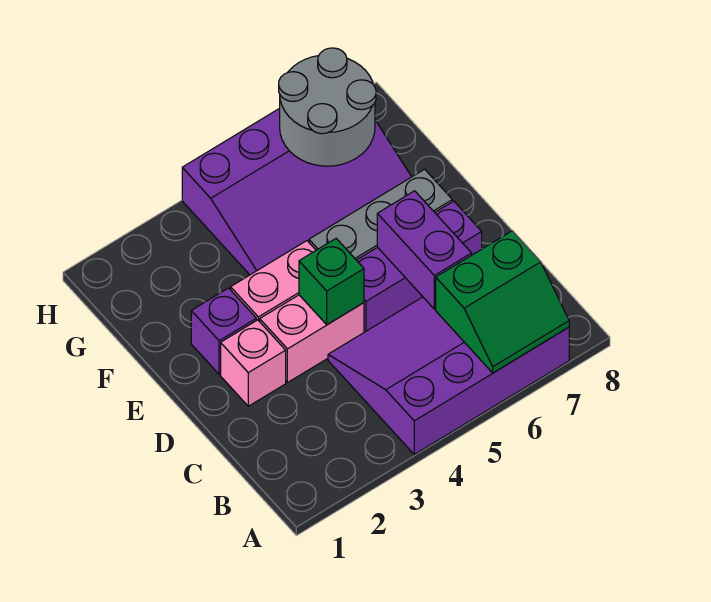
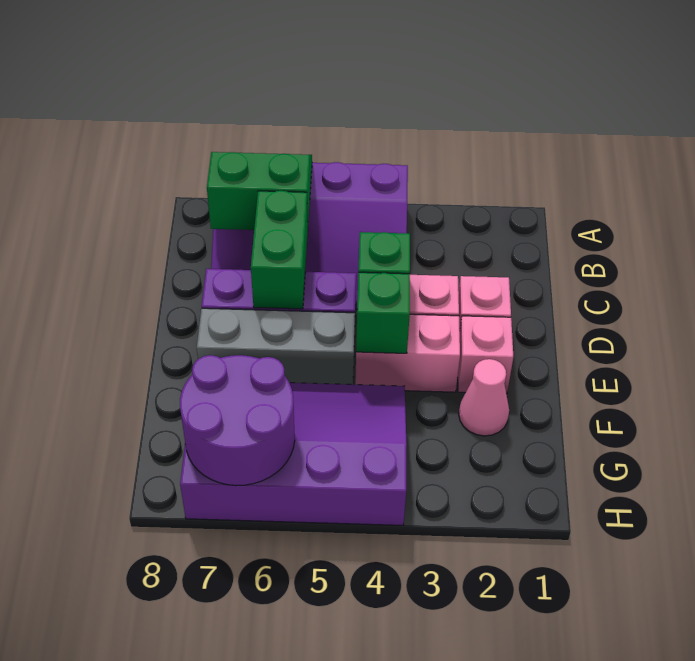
purple 1x2 brick [377,191,472,309] -> green 1x2 brick [251,191,308,309]
purple 1x1 brick [191,288,256,374] -> pink 1x1 brick [458,316,513,394]
none -> green 1x1 brick [356,272,410,353]
none -> pink 1x1 cone [459,359,509,436]
grey 2x2 round brick [279,48,376,166] -> purple 2x2 round brick [180,355,295,486]

